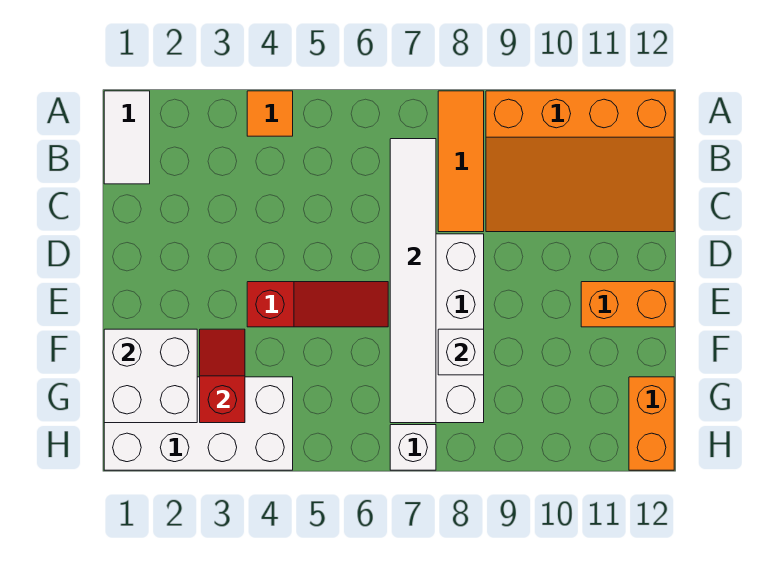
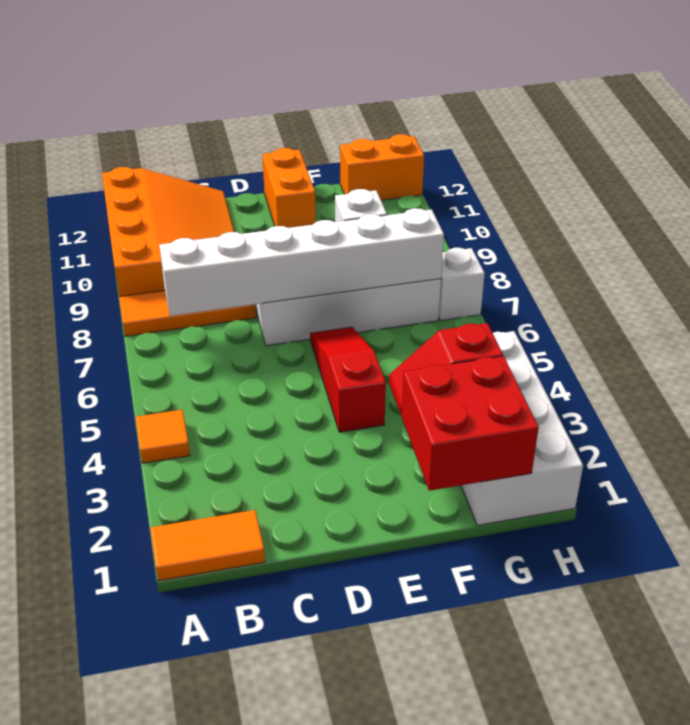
white 1x2 tile [104,91,150,184] -> orange 1x2 tile [151,510,265,581]
white 1x6 tile [390,139,436,423] -> white 1x6 brick [159,208,444,316]
white 2x2 brick [104,329,197,423] -> red 2x2 brick [402,356,539,491]

